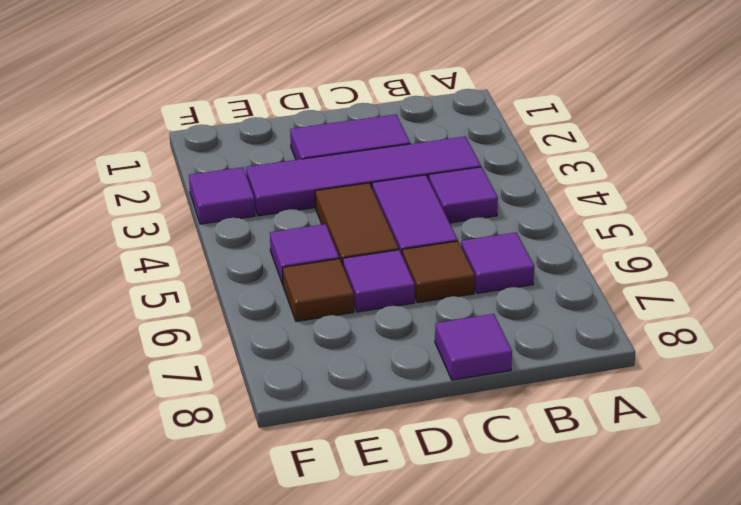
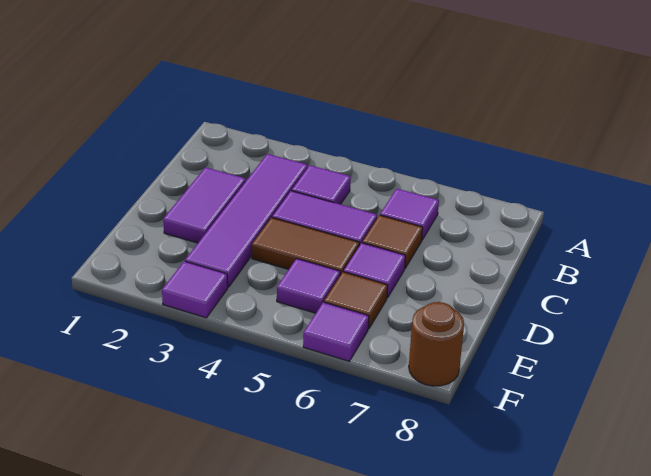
purple 1x1 tile [435,314,512,380] -> purple 1x1 tile moved to [303,302,369,361]
none -> brown 1x1 round brick [409,302,464,386]

